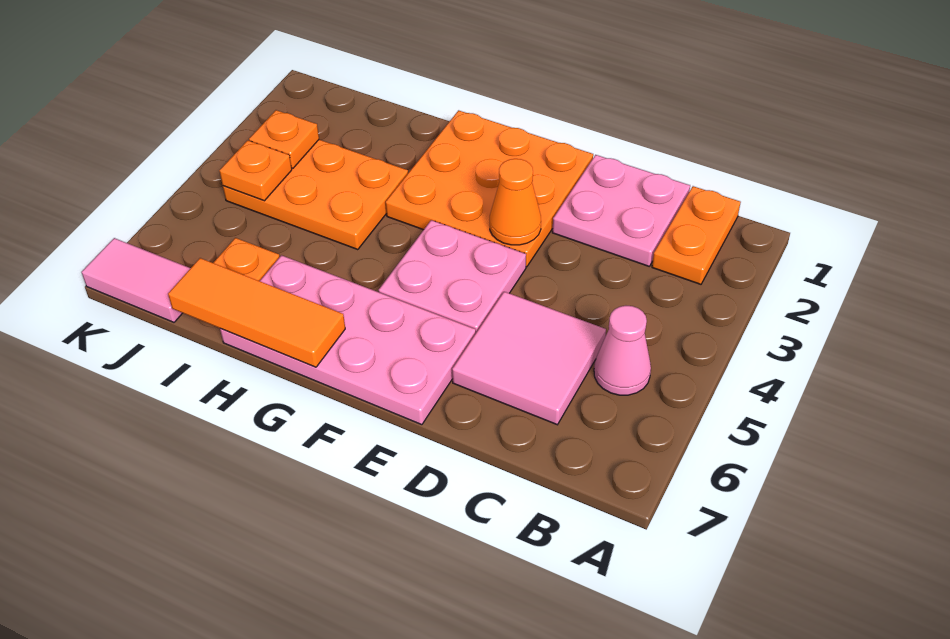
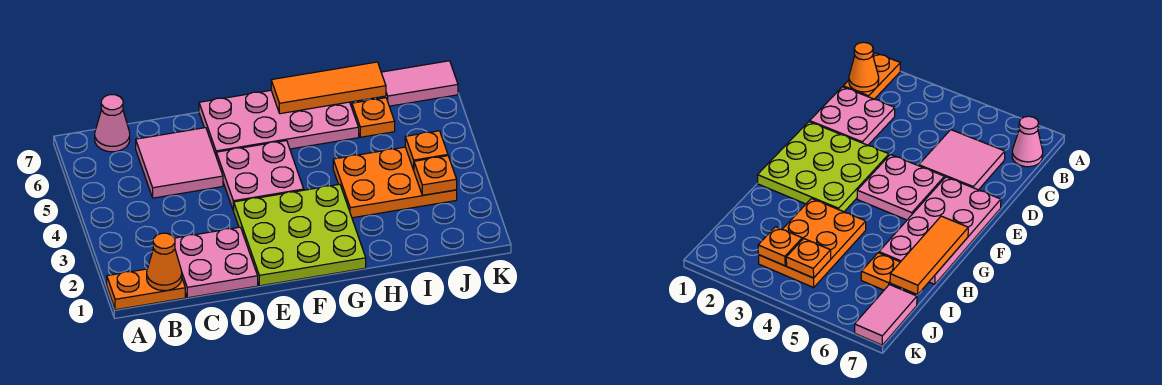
orange 1x2 plate [652,186,741,284] -> orange 1x2 plate turned to [107,269,185,310]
pink 1x1 cone [594,306,651,395] -> pink 1x1 cone moved to [95,95,130,152]
orange 3x3 plate [386,110,593,267] -> lime 3x3 plate [234,184,366,286]
orange 1x1 cone [490,159,541,245] -> orange 1x1 cone moved to [147,233,182,291]

